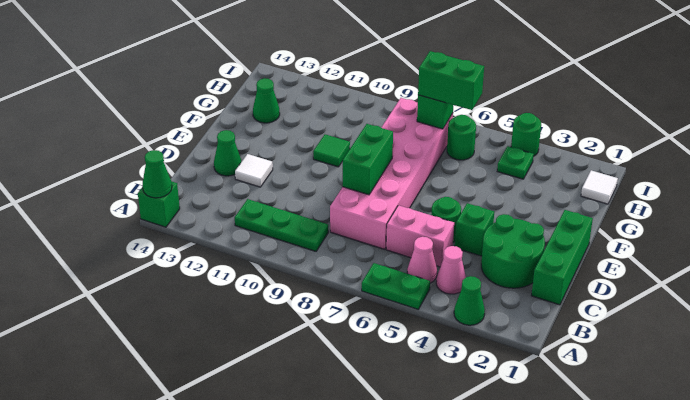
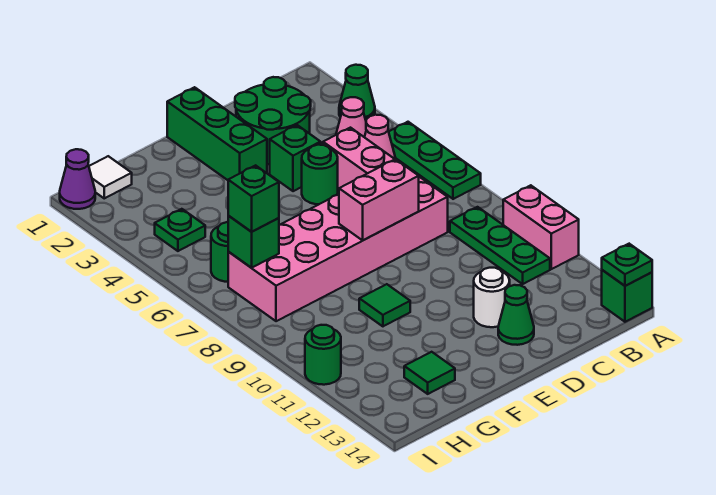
green 1x2 plate [362,263,430,309] -> green 1x3 plate [389,122,481,199]
none -> pink 1x2 brick [503,185,579,269]
green 1x1 cone [143,150,172,198] -> green 1x1 plate [602,244,652,286]
green 1x3 brick [531,210,593,305] -> green 1x3 brick turned to [167,87,267,180]
green 1x2 brick [343,124,393,195] -> pink 1x2 brick [339,159,419,240]
white 1x1 tile [235,154,273,187] -> white 1x1 round brick [474,268,510,327]
green 1x1 cone [253,78,280,123] -> green 1x1 tile [404,352,455,394]
green 1x2 brick [418,51,484,110] -> green 1x1 brick [228,165,279,232]
none -> purple 1x1 cone [60,149,95,209]
green 1x1 round brick [511,113,541,156] -> green 1x1 round brick moved to [305,325,341,385]

